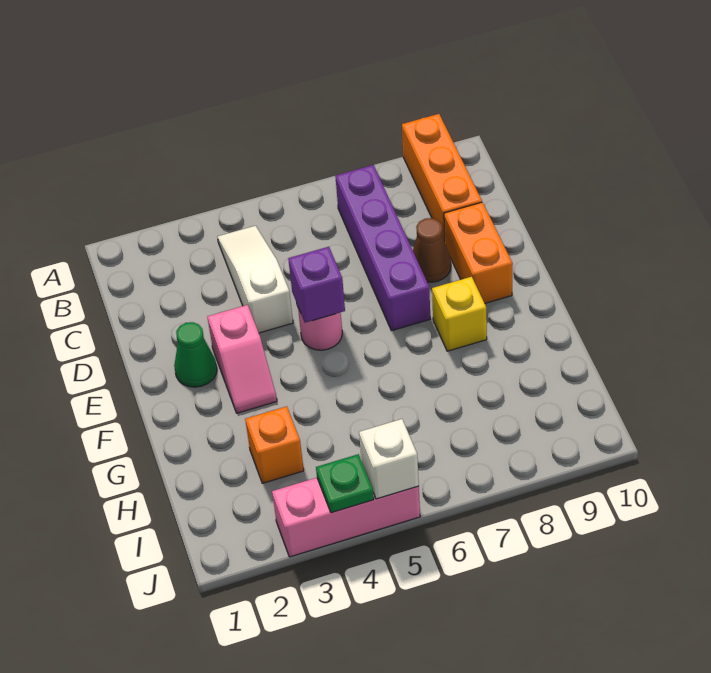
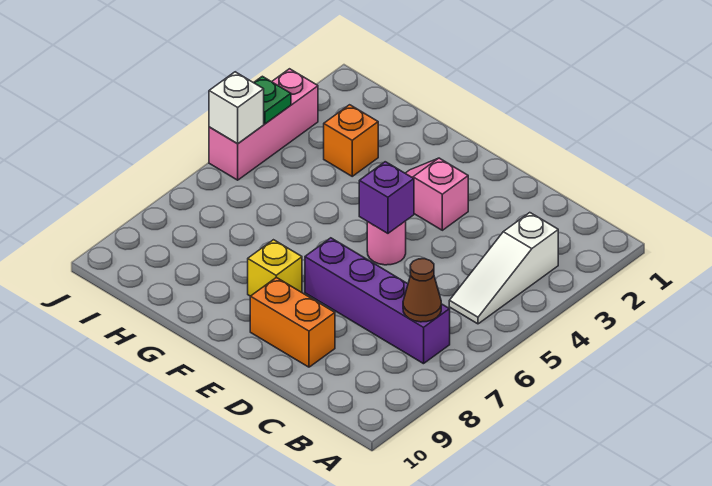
orange 1x3 brick [402,114,482,241] -> none
white 1x3 slope [217,226,293,333] -> white 1x3 slope turned to [449,213,558,324]
brown 1x1 cone [413,218,451,282] -> brown 1x1 cone moved to [403,259,441,322]
green 1x1 cone [174,322,217,387] -> none

